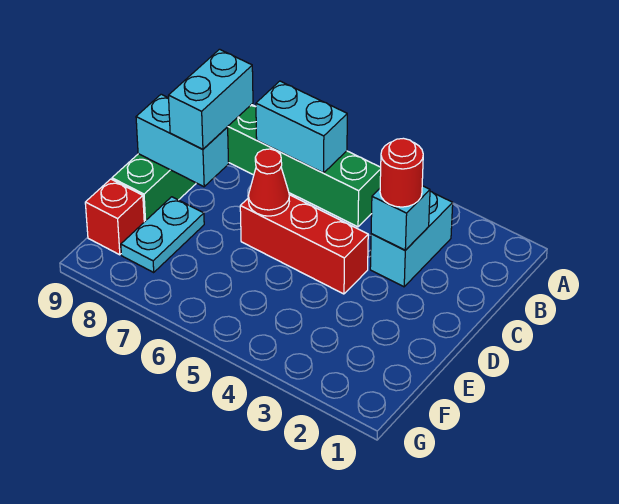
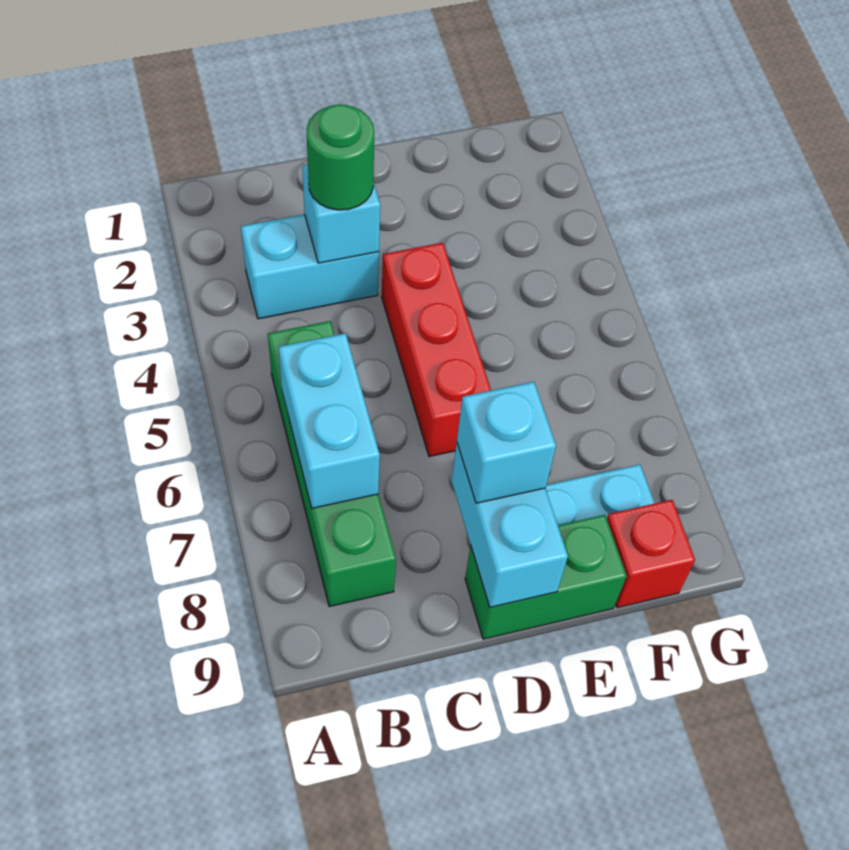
red 1x1 round brick [380,138,423,207] -> green 1x1 round brick [306,104,374,210]
cyan 1x2 brick [169,49,253,149] -> cyan 1x1 brick [457,382,556,503]
red 1x1 cone [248,149,289,216] -> none

